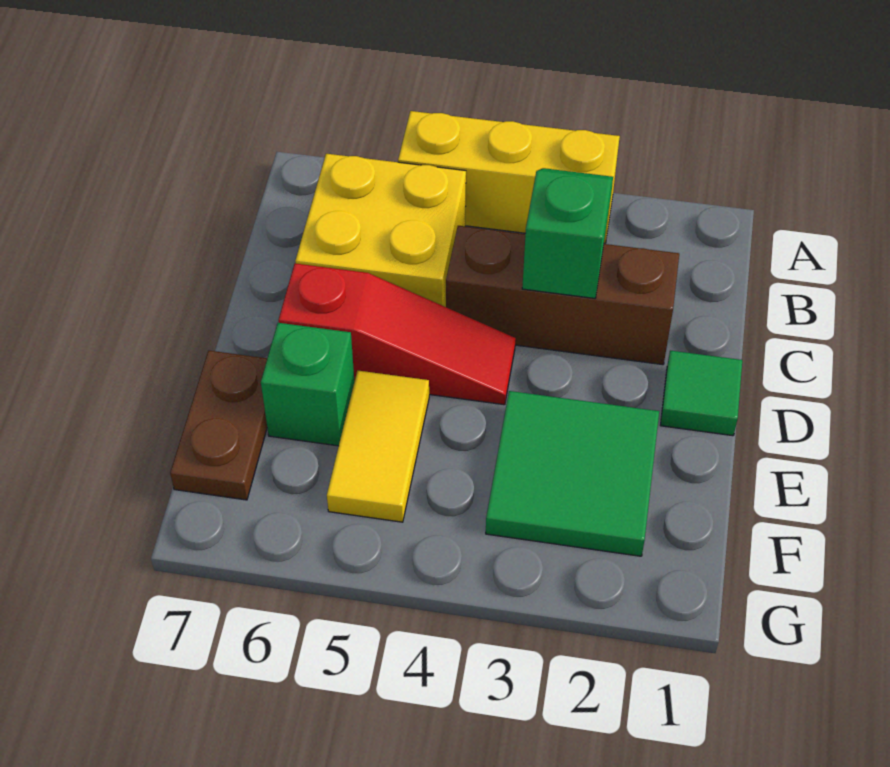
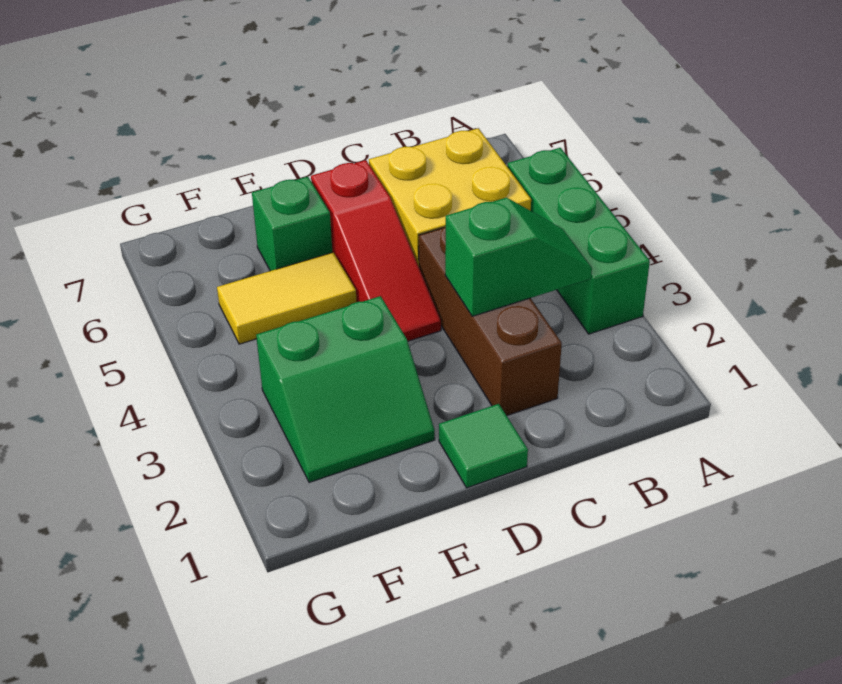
yellow 1x3 brick [398,111,620,243] -> green 1x3 brick [507,148,650,334]
green 2x2 tile [486,391,659,556] -> green 2x2 slope [256,296,435,482]
brown 1x2 plate [170,350,267,500] -> none

